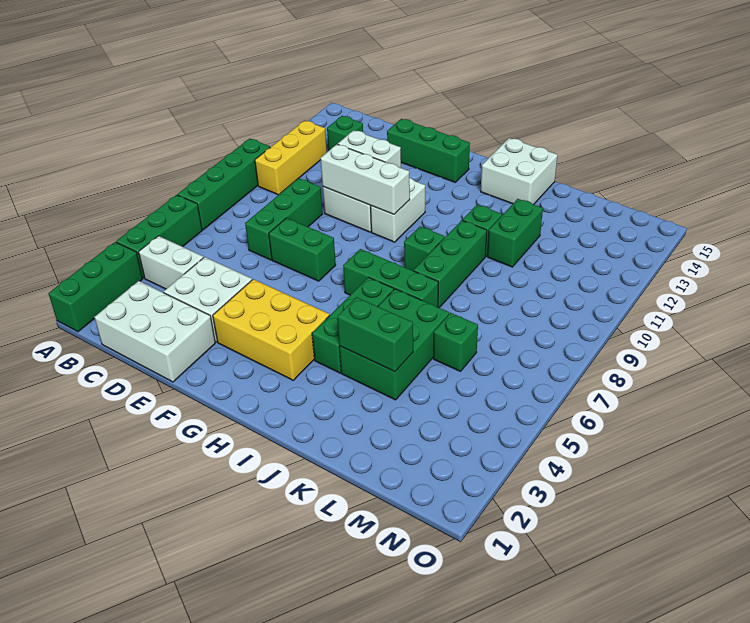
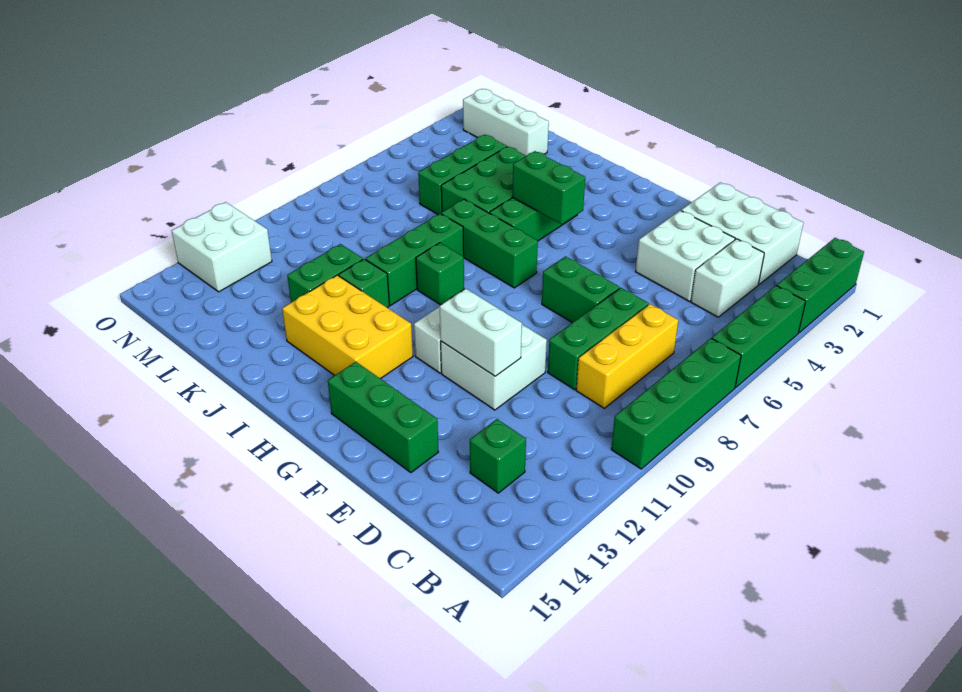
white 1x2 brick [139,236,204,289] -> white 1x2 brick turned to [691,239,764,317]
yellow 1x3 brick [255,121,327,195] -> yellow 1x3 brick moved to [576,304,678,408]
white 1x3 brick [321,144,410,214] -> white 1x3 brick moved to [463,89,549,156]
yellow 2x3 brick [213,279,330,380] -> yellow 2x3 brick moved to [282,275,413,379]
white 2x2 brick [481,138,557,204] -> white 2x2 brick moved to [172,202,272,292]
green 1x2 brick [337,297,413,372] -> green 1x2 brick moved to [512,151,585,224]
green 1x1 brick [433,313,478,372] -> green 1x3 brick [418,135,507,214]

